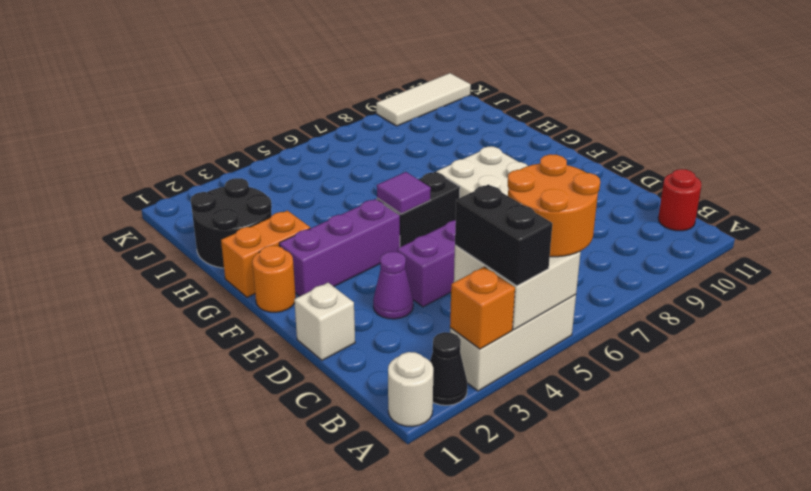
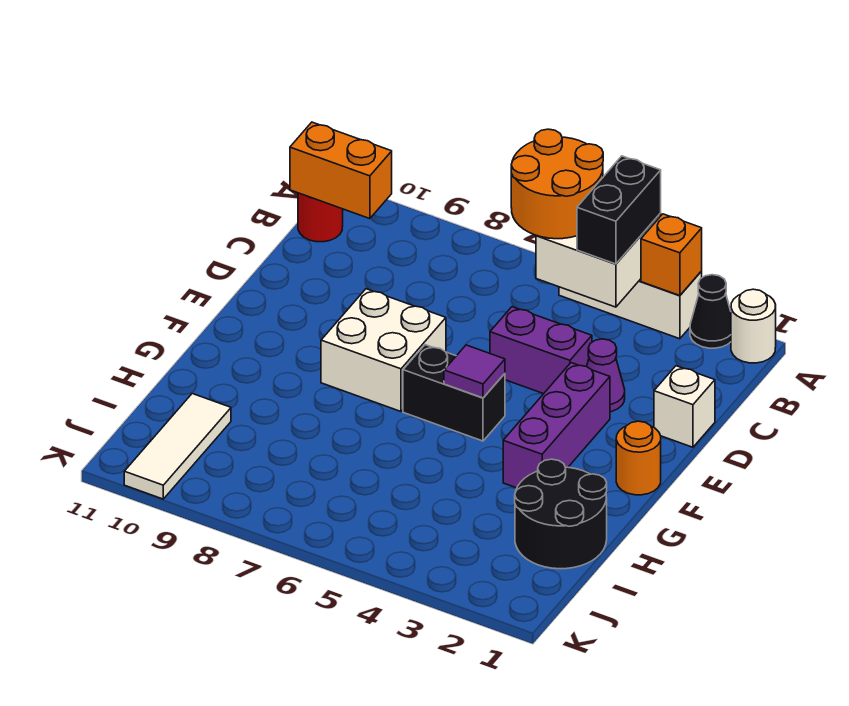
purple 1x3 brick [279,199,400,296] -> purple 1x3 brick turned to [503,363,610,488]
orange 1x2 brick [221,211,310,297] -> orange 1x2 brick moved to [290,122,392,219]
white 1x3 tile [376,73,471,126] -> white 1x3 tile turned to [124,394,231,499]

